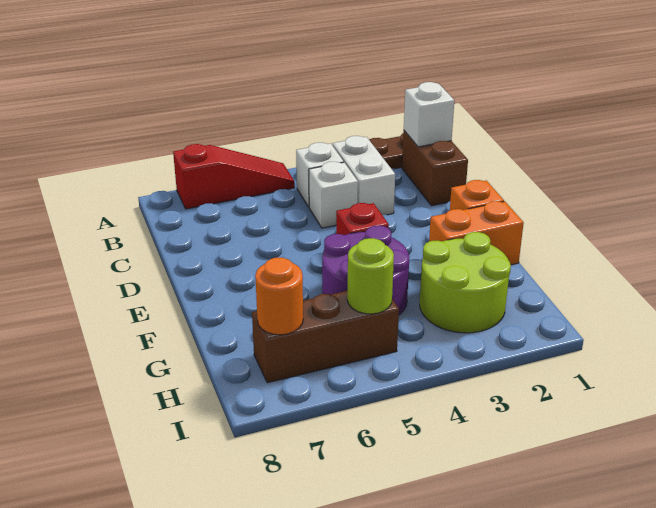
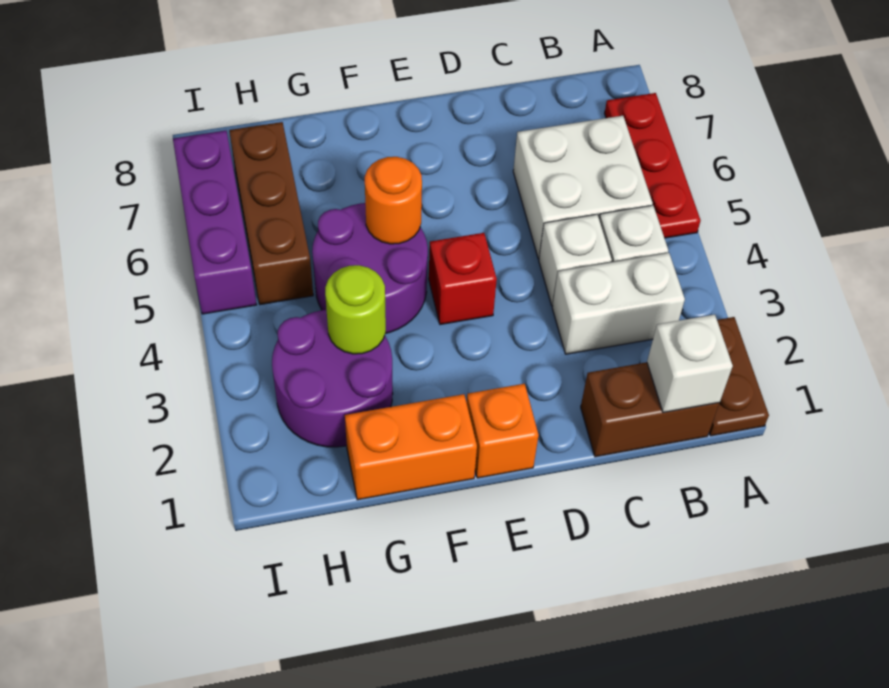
red 1x3 slope [173,144,295,209] -> red 1x3 plate [605,93,701,238]
none -> white 2x2 brick [513,116,653,259]
orange 1x2 brick [429,201,524,265] -> orange 1x2 brick turned to [345,394,477,500]
lime 2x2 round brick [420,232,511,333] -> purple 2x2 round brick [272,310,393,447]
lime 1x1 round brick [347,238,394,314] -> lime 1x1 round brick moved to [325,265,386,354]
orange 1x1 round brick [255,257,303,335] -> orange 1x1 round brick moved to [365,157,422,244]
none -> purple 1x3 brick [173,131,257,314]

